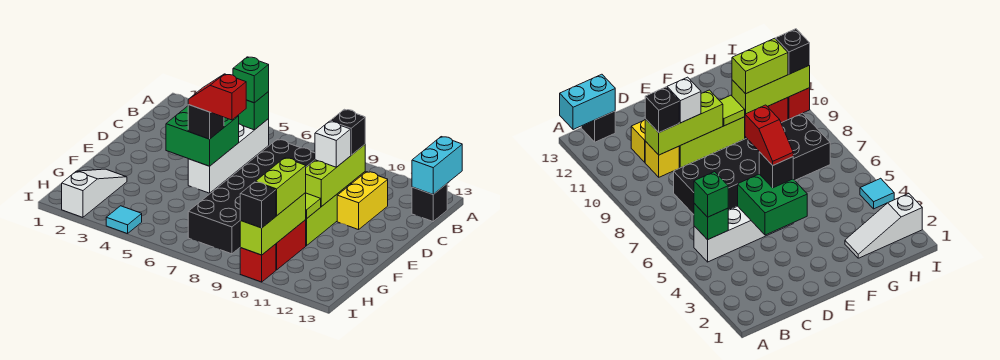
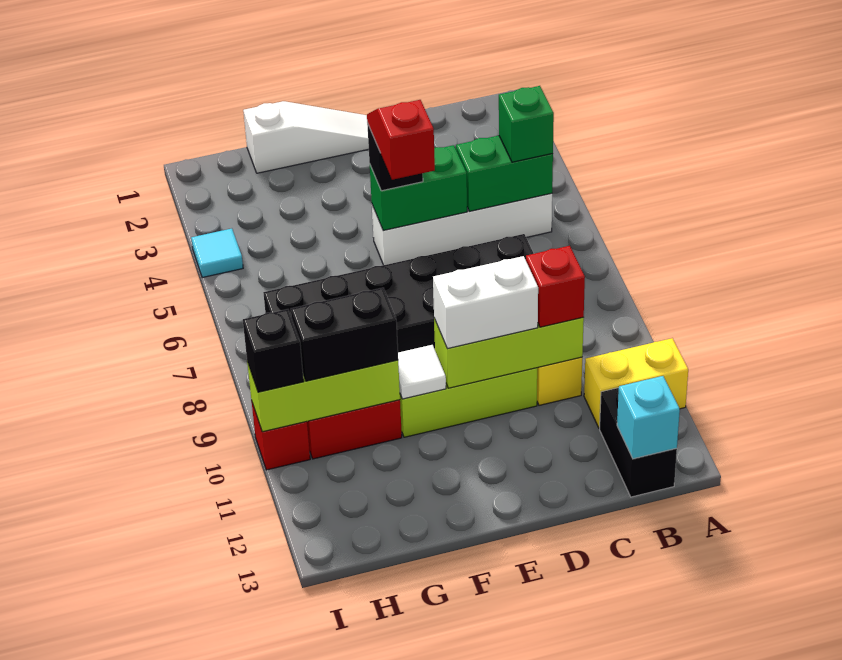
cyan 1x2 brick [412,137,462,194] -> cyan 1x1 brick [617,376,680,459]
green 1x1 brick [238,92,269,130] -> green 1x2 brick [456,135,553,211]
black 1x1 brick [412,184,447,221] -> black 1x2 brick [600,388,677,497]
black 1x1 brick [330,109,365,155] -> red 1x1 brick [526,246,585,327]
yellow 1x2 brick [337,172,388,230] -> yellow 1x2 brick moved to [584,338,688,428]
green 2x2 brick [166,106,239,166] -> green 1x2 brick [370,145,467,231]
white 1x1 brick [315,121,351,167] -> white 1x2 brick [433,256,538,349]
lime 1x1 tile [306,193,321,219] -> white 1x1 tile [398,345,446,399]
white 1x3 slope [62,169,127,217] -> white 1x3 slope moved to [243,101,369,173]
lime 1x2 brick [256,158,306,216] -> black 1x2 brick [291,288,398,381]

